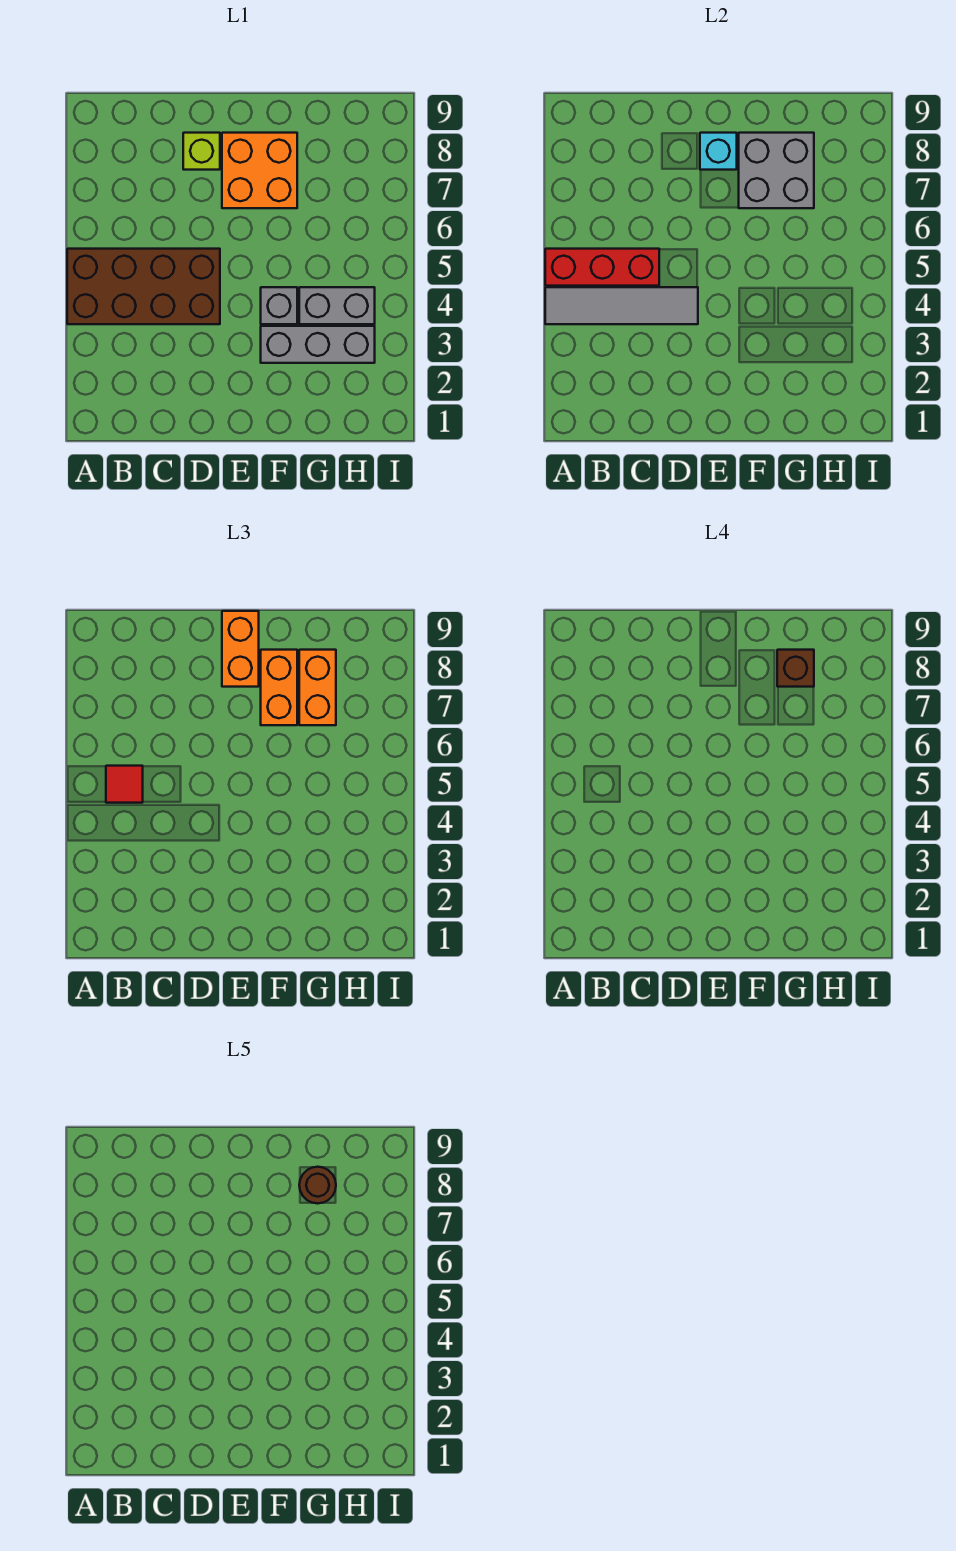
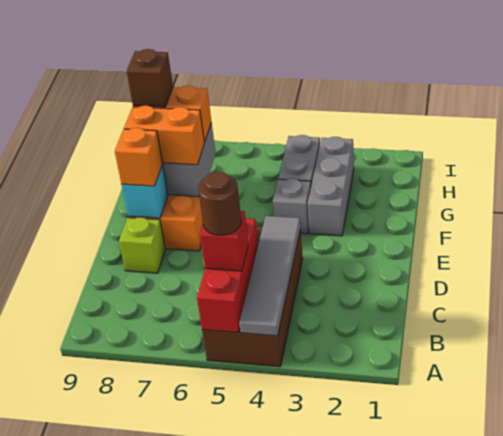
red 1x1 tile [106,766,143,803] -> red 1x1 brick [200,211,248,271]
orange 1x2 brick [222,611,259,687] -> orange 1x1 brick [115,128,162,186]
brown 1x1 round brick [299,1167,336,1204] -> brown 1x1 round brick moved to [198,172,241,235]

